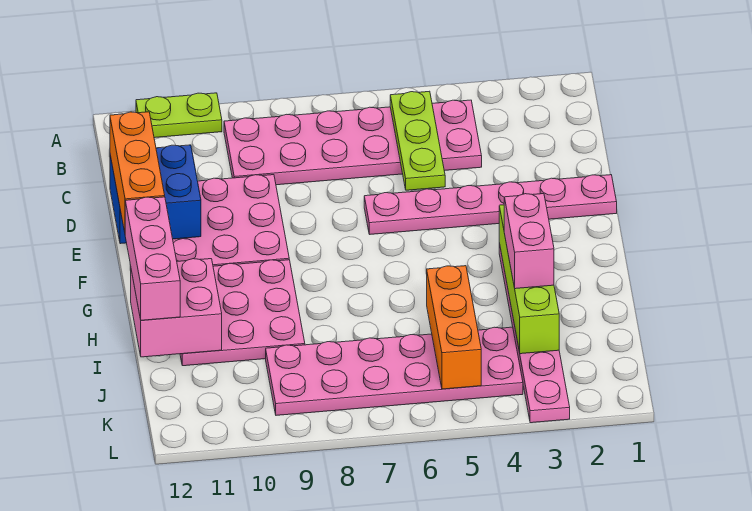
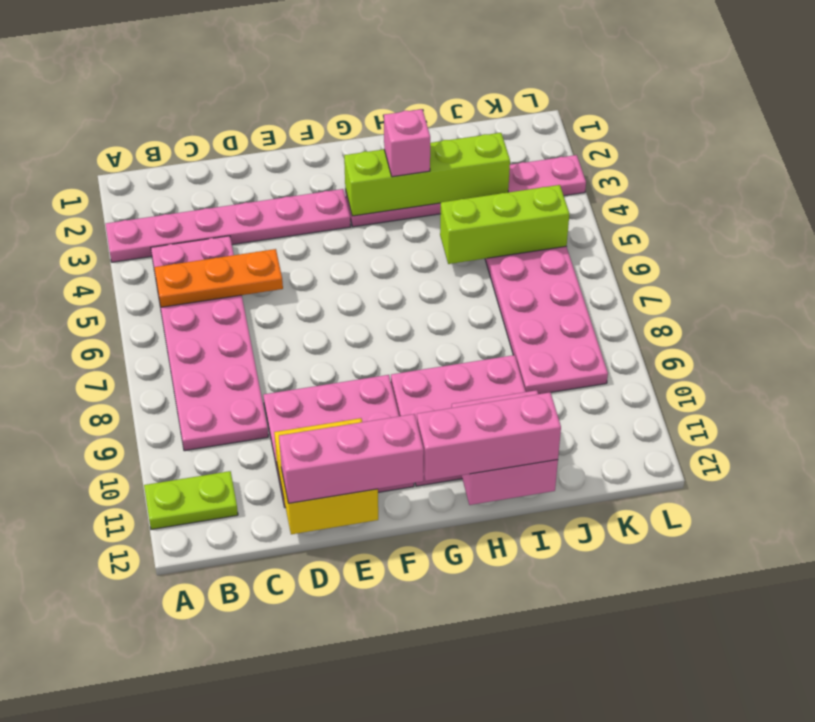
lime 1x2 plate [136,93,222,138] -> lime 1x2 plate turned to [144,471,238,529]
lime 1x3 plate [390,91,445,190] -> orange 1x3 plate [154,249,283,307]
blue 2x2 brick [110,145,201,244] -> yellow 2x2 brick [274,418,378,534]
orange 1x3 brick [110,112,165,232] -> pink 1x3 brick [279,414,424,503]
pink 1x6 plate [364,175,617,234] -> pink 1x6 plate turned to [106,189,351,262]
pink 1x2 brick [504,194,554,289] -> pink 1x1 brick [384,109,430,177]
orange 1x3 brick [427,266,481,389] -> lime 1x3 brick [440,185,570,264]

